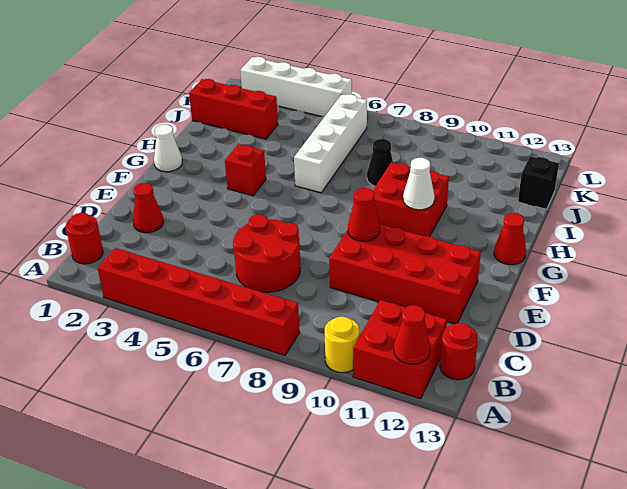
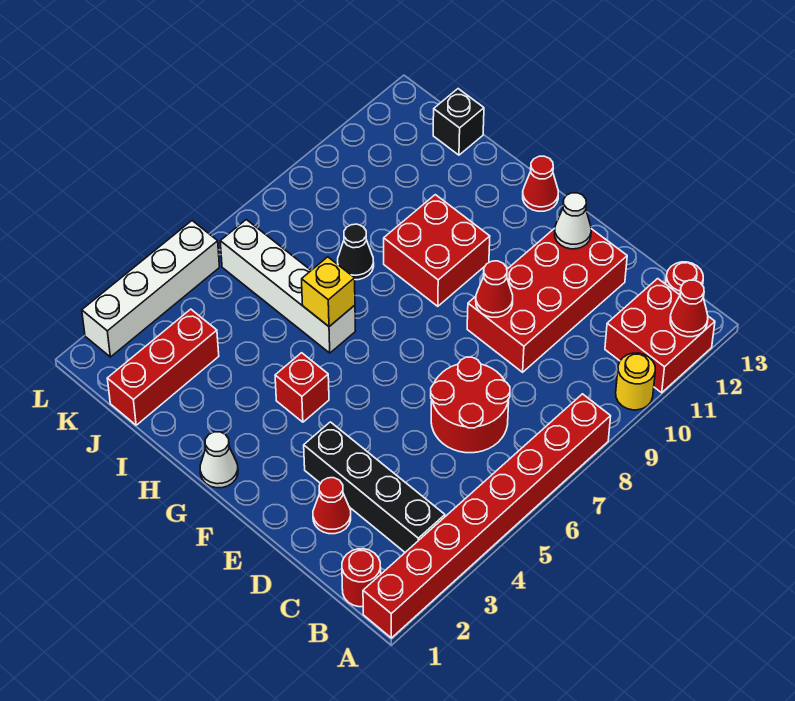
red 1x6 brick [98,248,300,355] -> red 1x8 brick [363,394,611,638]
none -> black 1x4 brick [304,422,445,552]
white 1x1 cone [403,158,435,210] -> white 1x1 cone moved to [555,193,591,249]
none -> yellow 1x1 brick [302,257,355,326]

